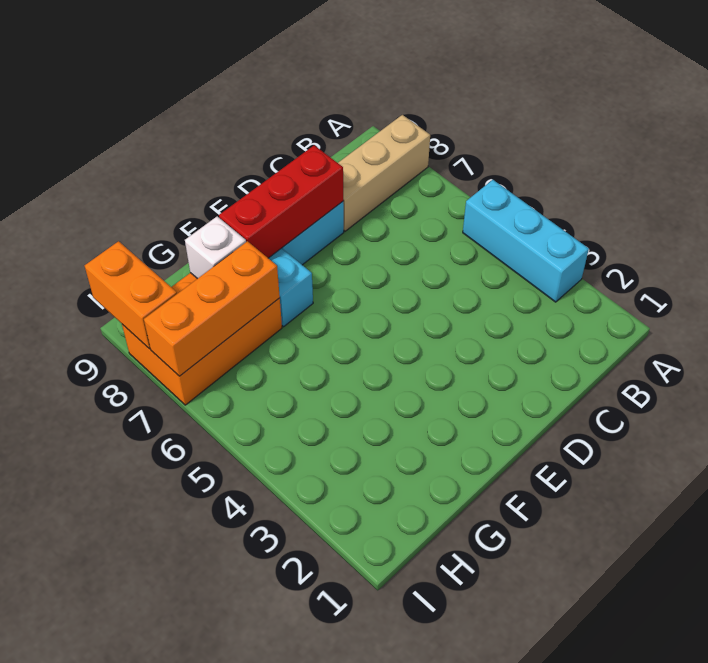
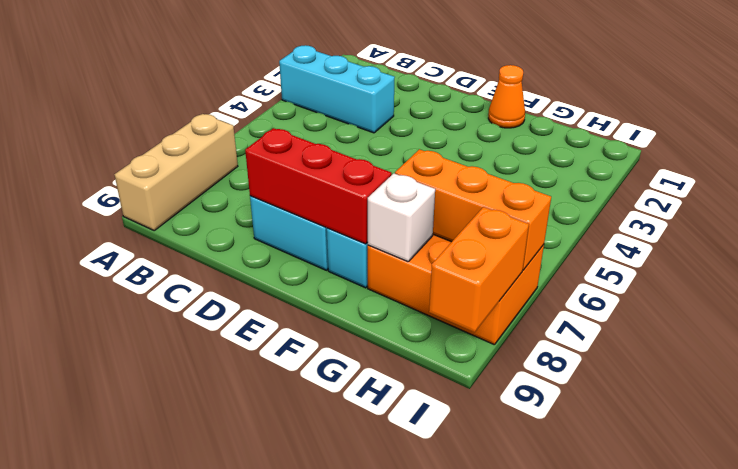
cyan 1x3 brick [463,180,589,302] -> cyan 1x3 brick turned to [279,45,395,133]
tan 1x3 brick [338,115,430,231] -> tan 1x3 brick turned to [114,114,238,230]
none -> orange 1x1 cone [488,65,525,128]

